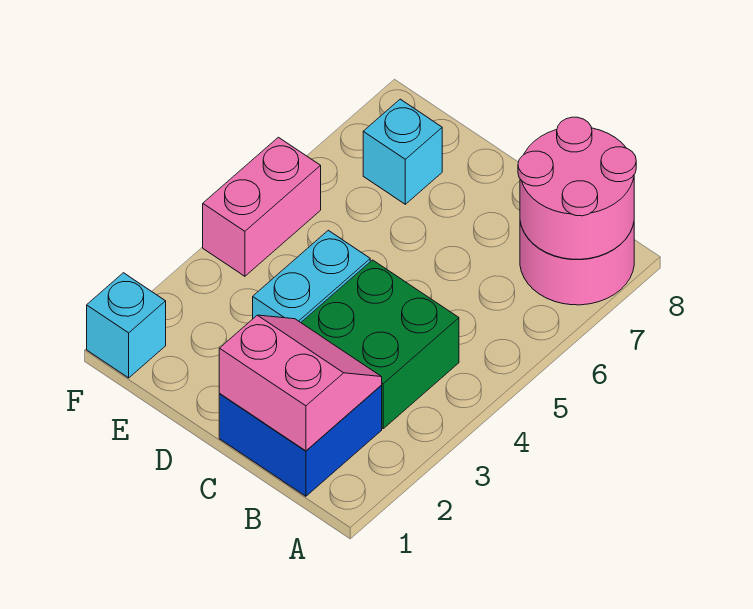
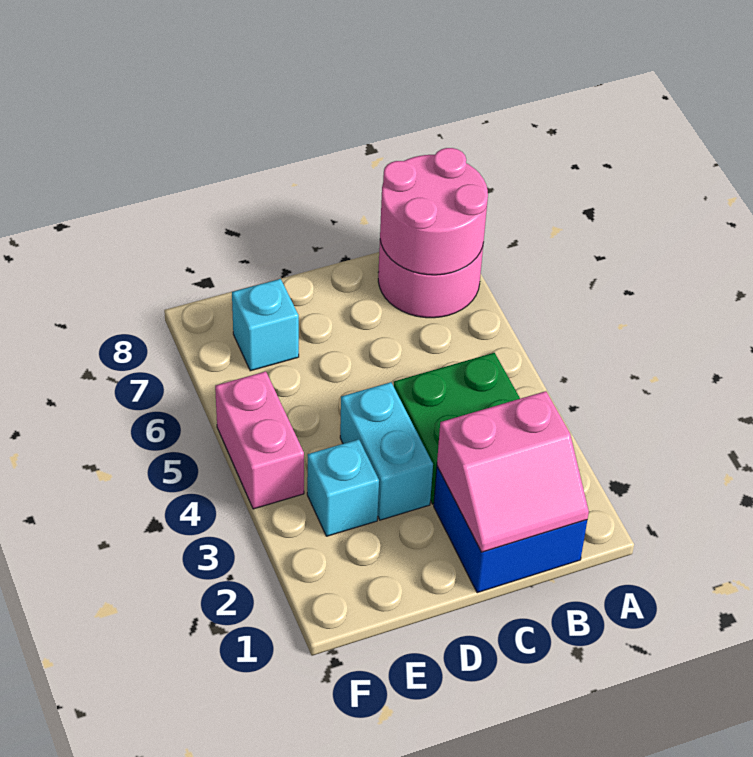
pink 2x2 slope [219,315,382,451] -> pink 2x2 slope turned to [437,391,589,552]
cyan 1x1 brick [87,273,166,378] -> cyan 1x1 brick moved to [307,439,379,536]

